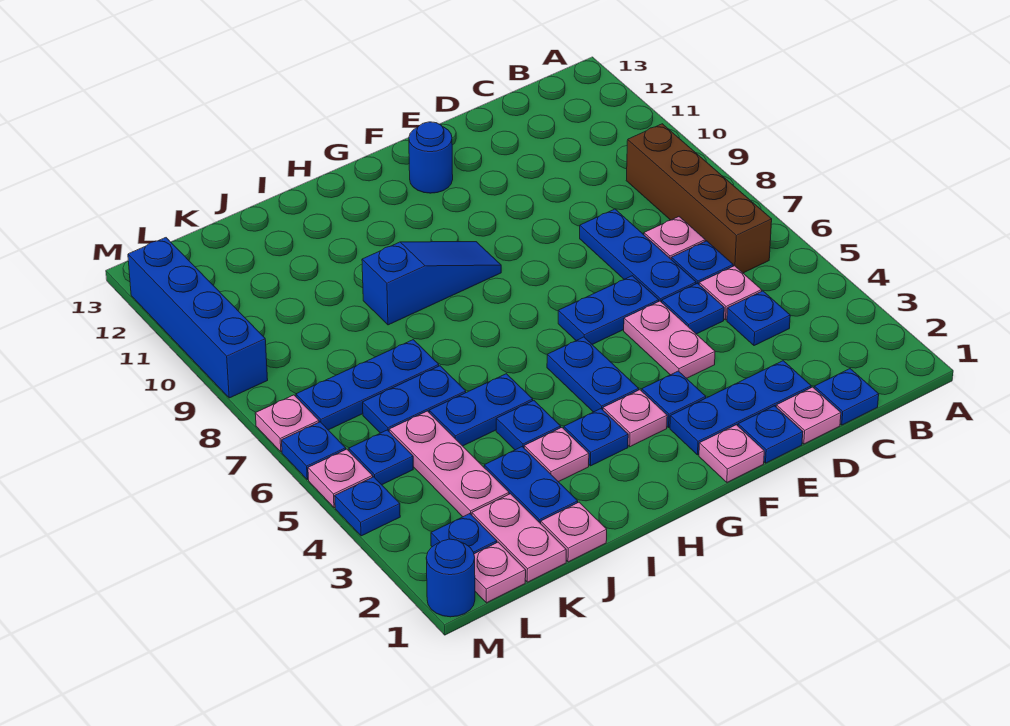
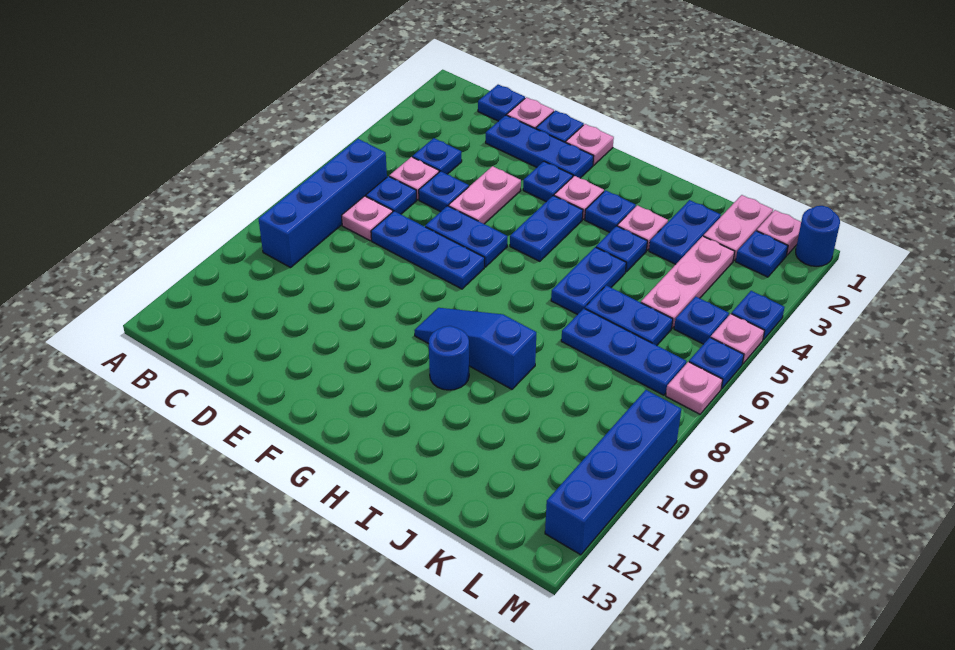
brown 1x4 brick [626,124,772,273] -> blue 1x4 brick [259,139,387,268]
blue 1x3 plate [580,209,696,302] -> blue 1x3 plate turned to [371,211,485,289]
blue 1x1 round brick [409,122,453,193] -> blue 1x1 round brick moved to [429,326,469,390]
blue 1x2 plate [429,374,533,446] -> blue 1x2 plate turned to [551,247,626,315]
pink 1x1 plate [541,502,607,562] -> none

